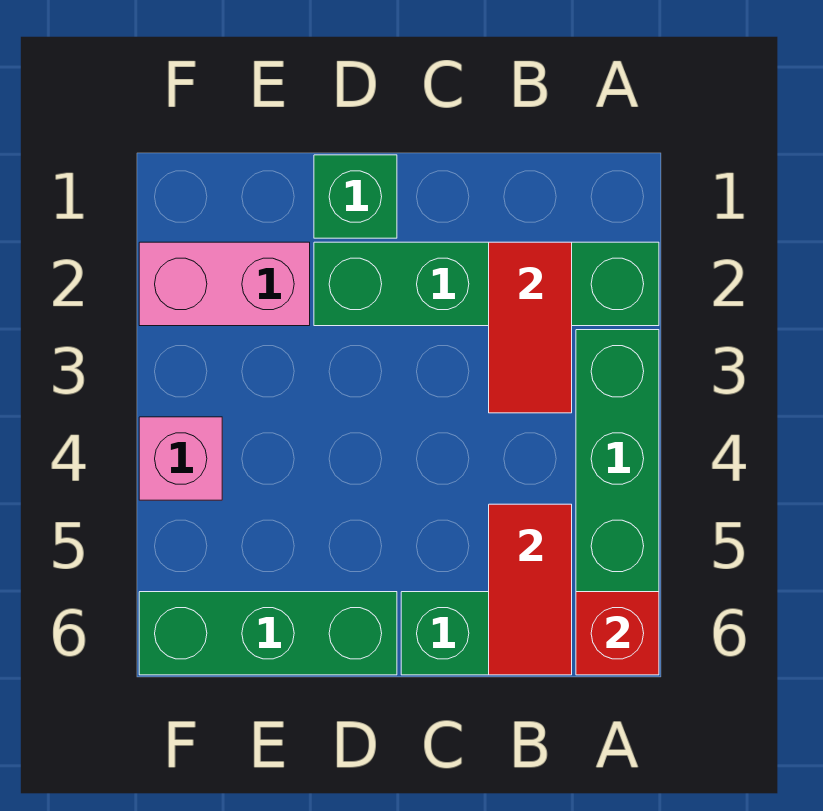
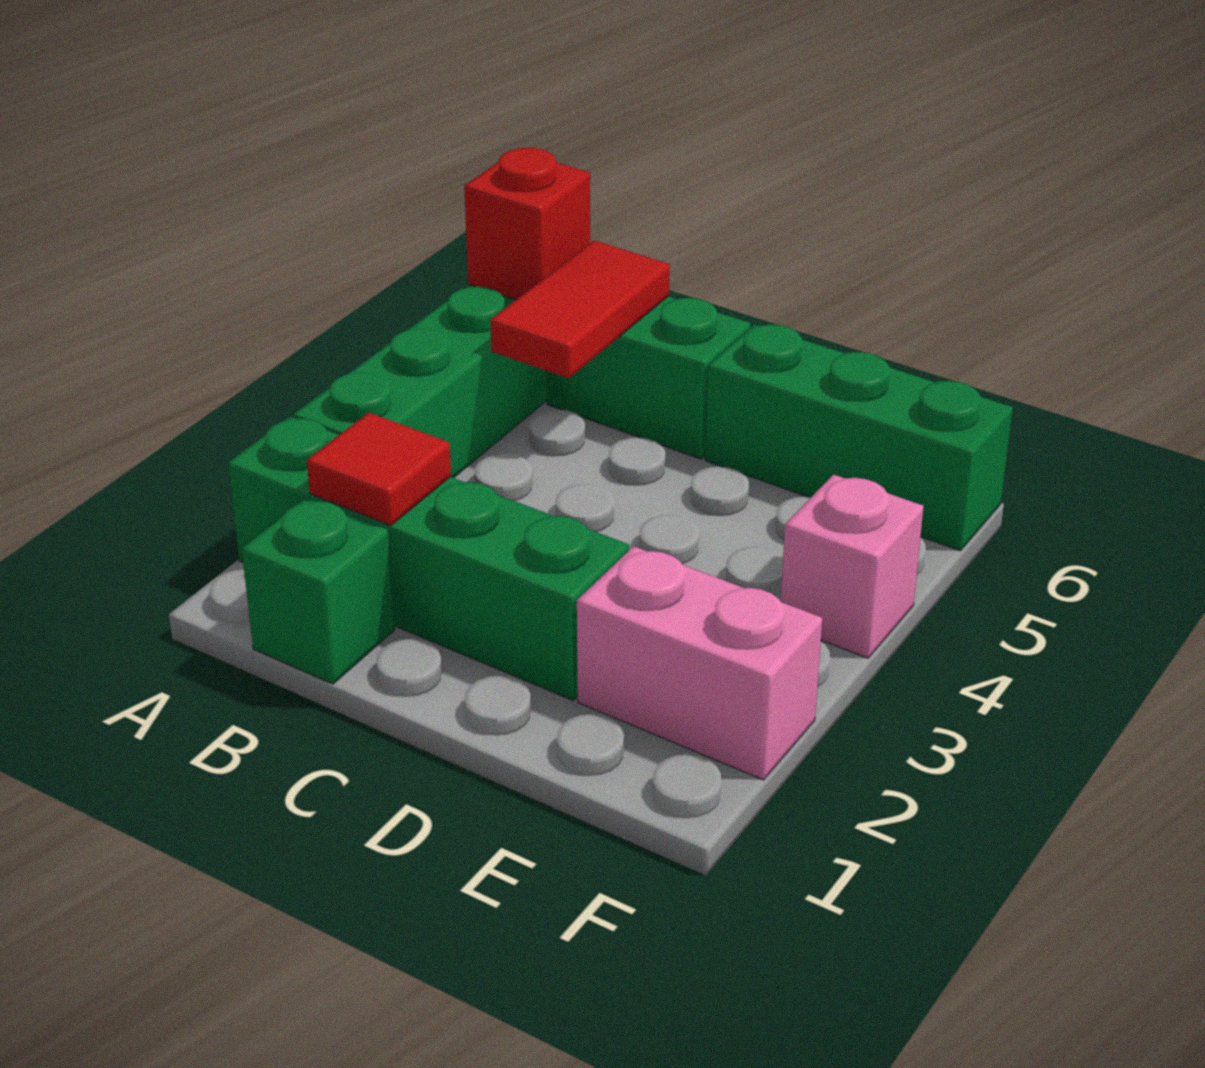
red 1x2 tile [489,242,572,413] -> red 1x1 tile [307,413,451,526]
green 1x1 brick [314,155,397,238] -> green 1x1 brick moved to [242,497,395,684]

